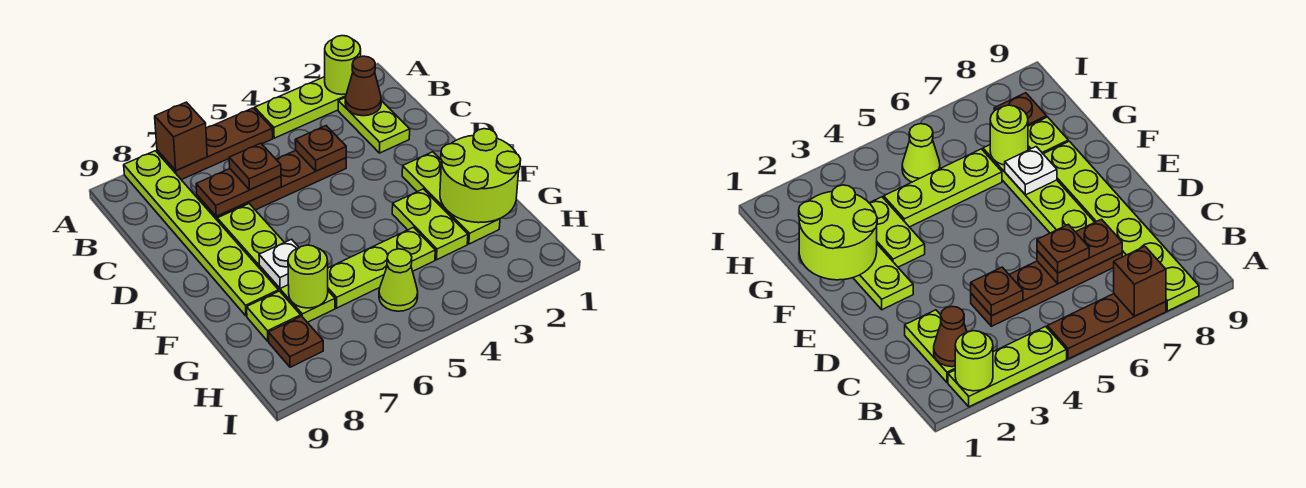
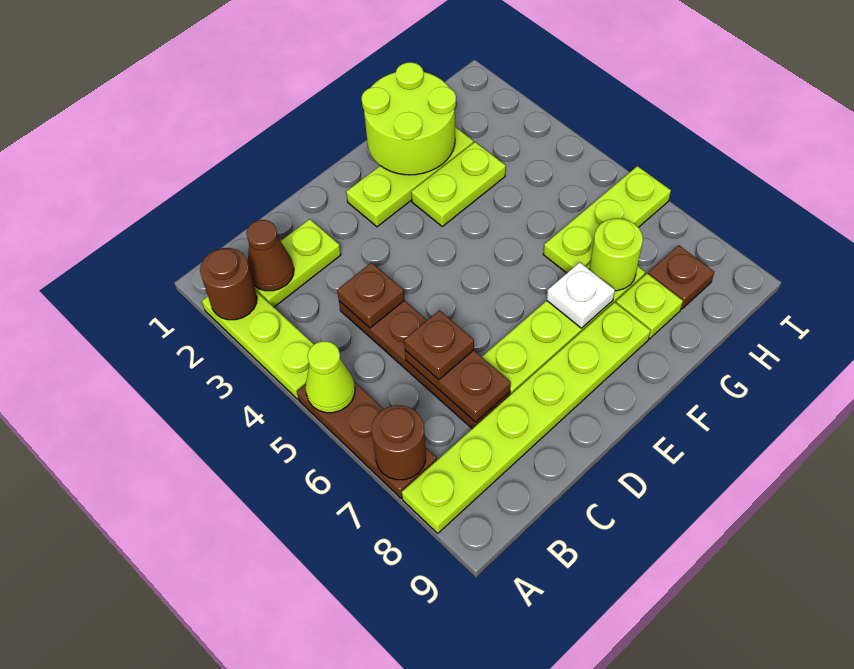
lime 1x1 round brick [325,36,361,95] -> brown 1x1 round brick [200,248,257,320]
brown 1x1 brick [155,102,207,171] -> brown 1x1 round brick [372,405,426,480]
lime 1x3 plate [328,227,435,308] -> lime 1x3 plate turned to [543,166,671,273]
lime 1x1 cone [379,249,418,311] -> lime 1x1 cone moved to [306,341,355,413]

